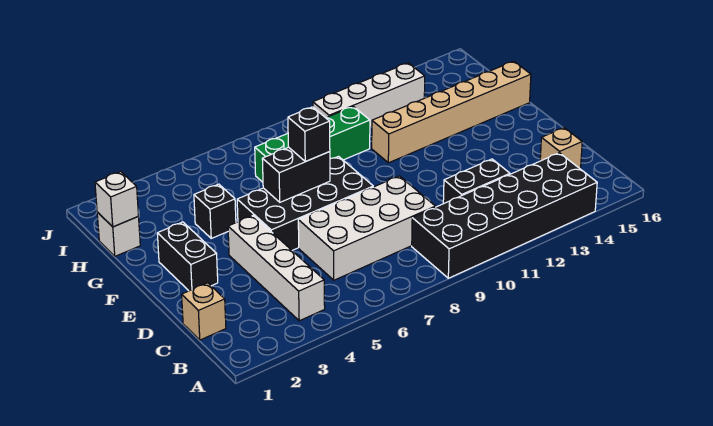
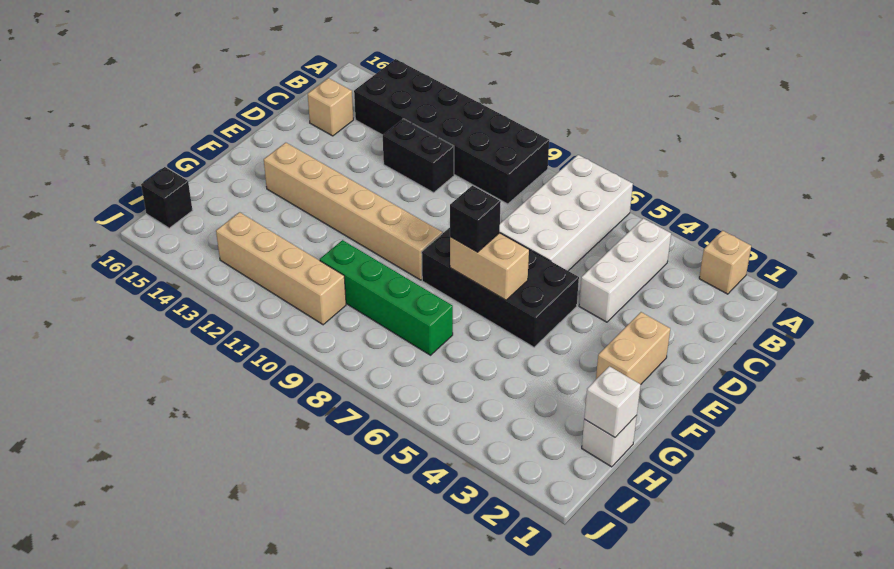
white 1x4 brick [228,216,325,321] -> white 1x3 brick [579,218,671,322]
tan 1x1 brick [182,283,226,340] -> tan 1x1 brick moved to [699,231,751,294]
white 2x4 brick [298,176,435,280] -> white 2x4 brick turned to [500,155,633,271]
black 1x2 brick [157,222,218,291] -> tan 1x2 brick [596,312,670,384]
black 1x2 brick [262,147,330,202] -> tan 1x2 brick [450,233,529,300]
black 1x1 brick [194,184,236,238] -> black 1x1 brick moved to [141,167,193,228]
tan 1x6 brick [372,61,531,163] -> tan 1x6 brick moved to [264,143,442,280]
white 1x4 brick [313,63,425,127] -> tan 1x4 brick [216,212,346,325]

